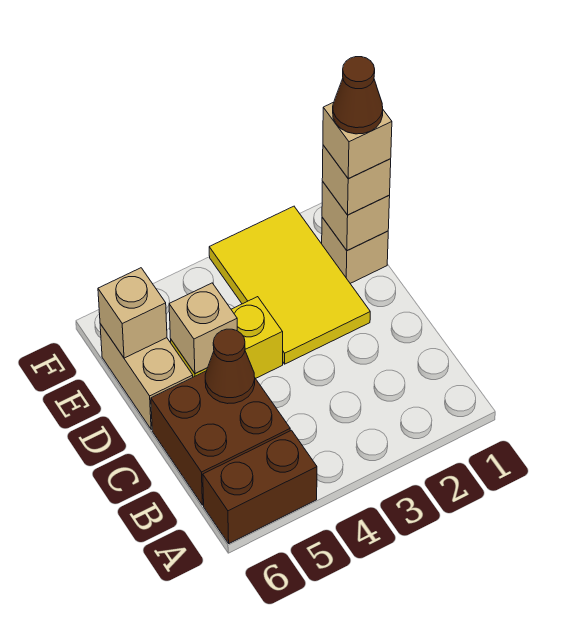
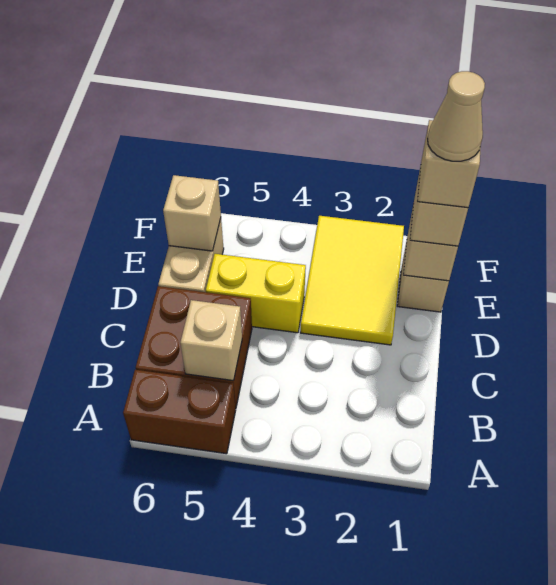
brown 1x1 cone [205,329,255,404] -> none
tan 1x1 brick [169,283,237,374] -> tan 1x1 brick moved to [180,300,242,381]
brown 1x1 cone [333,57,383,134] -> tan 1x1 cone [427,71,485,161]

